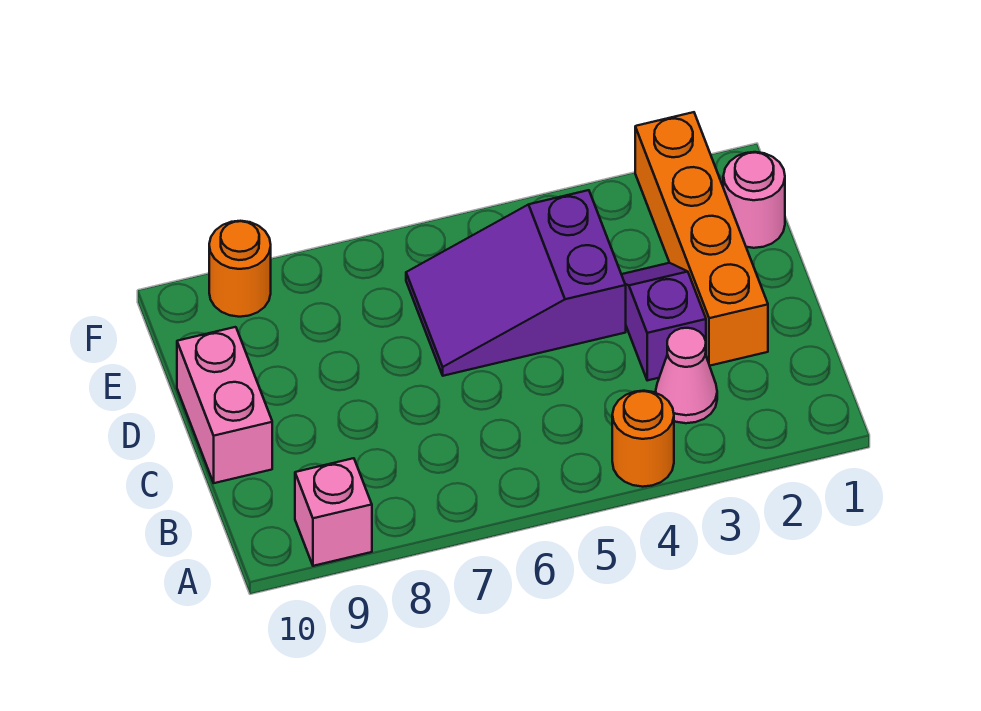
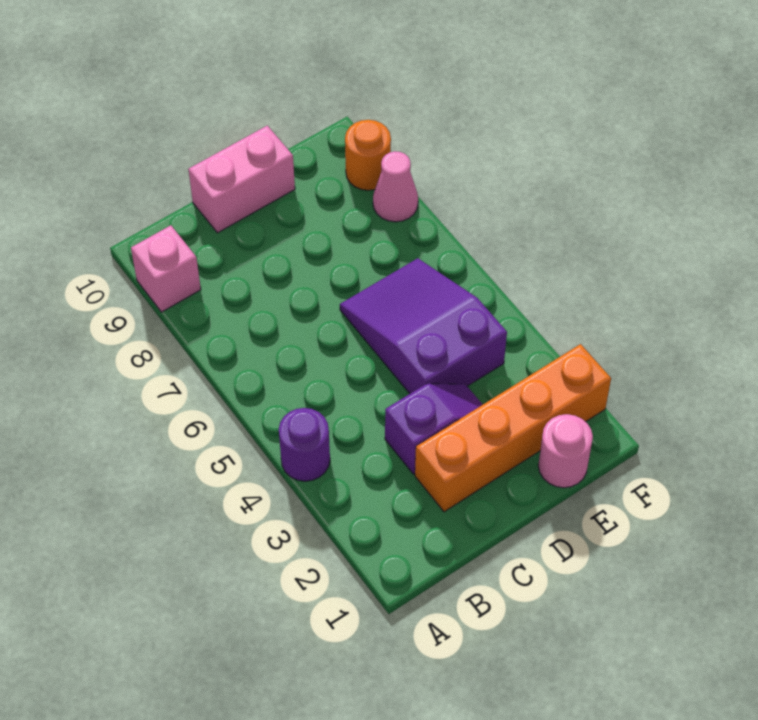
orange 1x1 round brick [612,391,674,487] -> purple 1x1 round brick [279,408,330,481]
pink 1x1 cone [656,328,717,423] -> pink 1x1 cone moved to [373,151,418,222]

